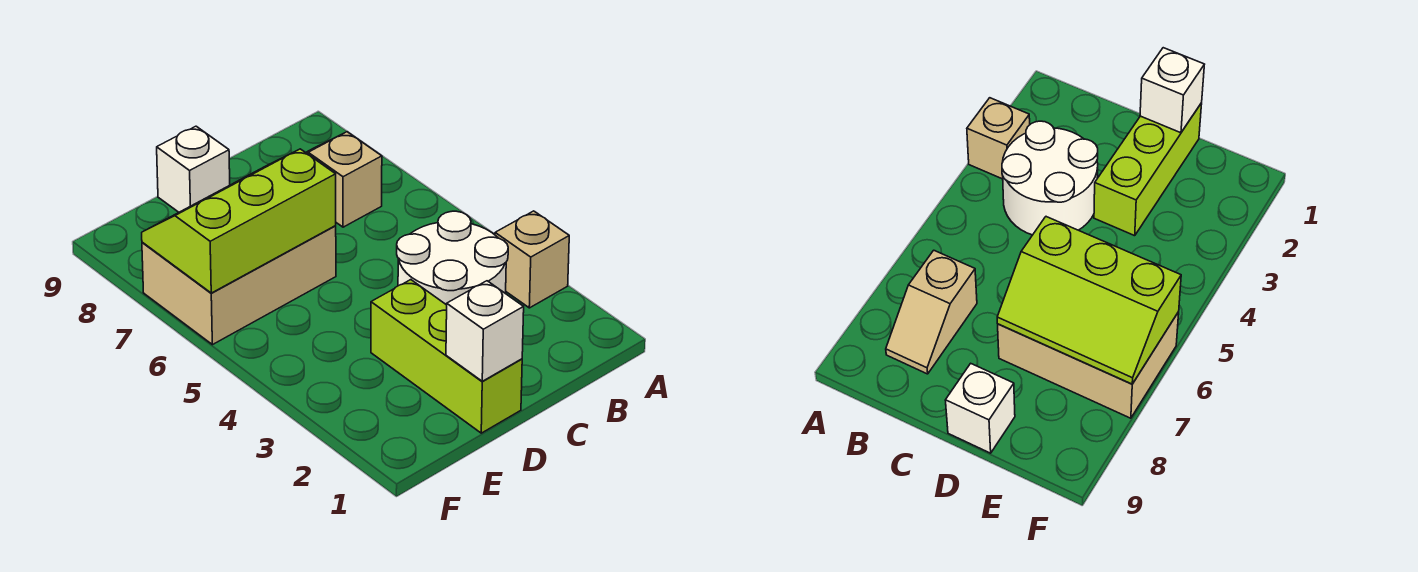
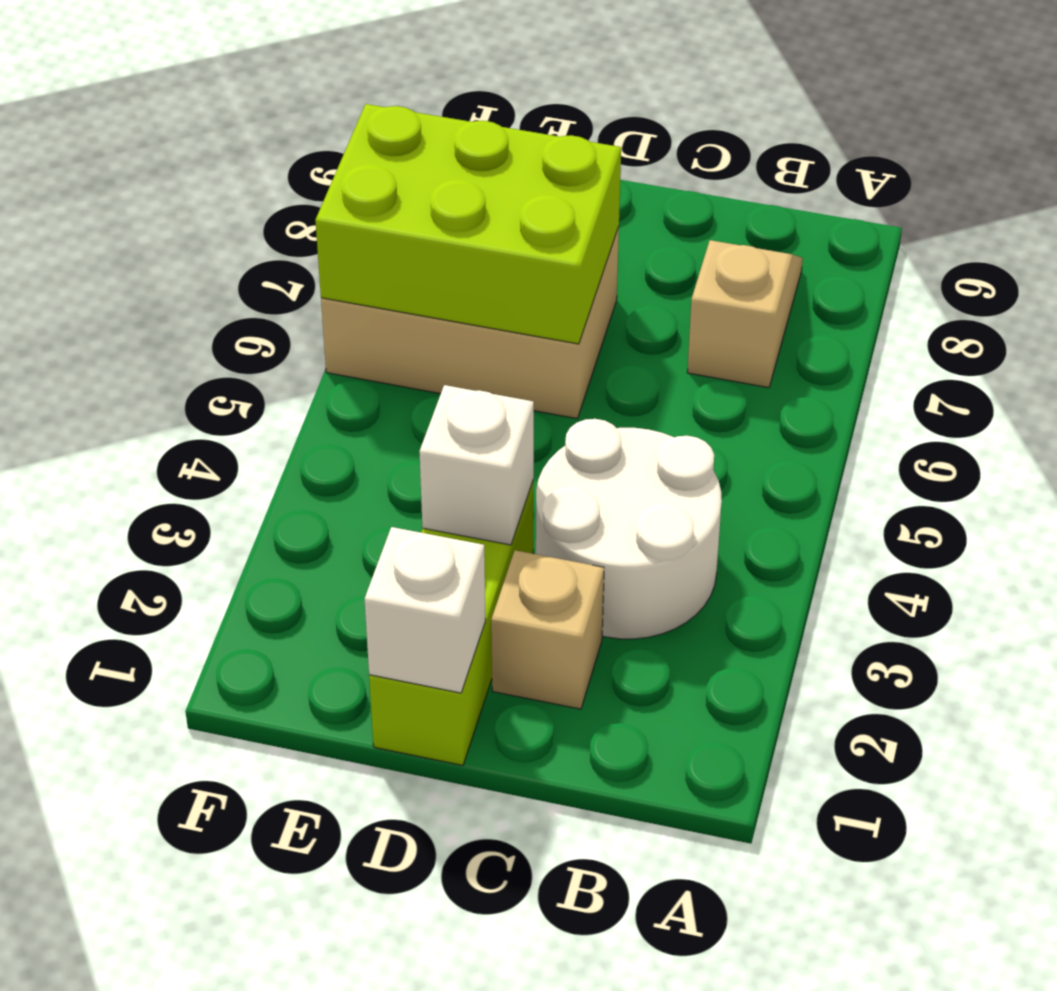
tan 1x1 brick [495,211,569,308] -> tan 1x1 brick moved to [491,550,604,709]
lime 2x3 slope [142,149,336,293] -> lime 2x3 brick [315,104,621,344]
white 1x1 brick [157,126,230,212] -> white 1x1 brick moved to [419,385,534,545]

